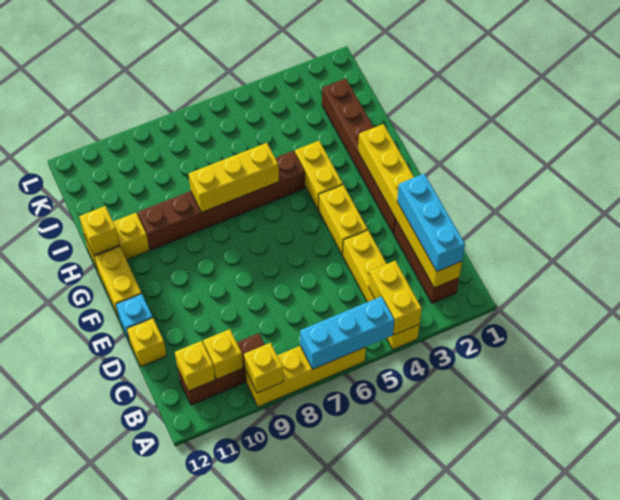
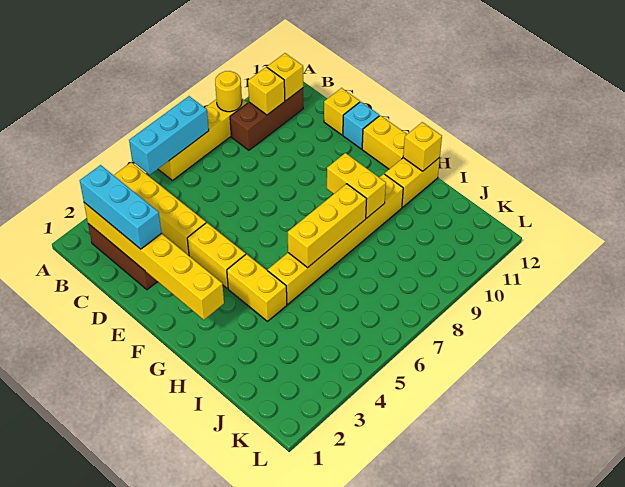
yellow 1x2 brick [369,261,422,335] -> yellow 1x2 brick moved to [327,153,386,218]
yellow 1x1 brick [244,343,283,393] -> yellow 1x1 round brick [215,71,242,112]
brown 1x6 brick [322,79,395,234] -> none
brown 1x6 brick [138,151,305,250] -> yellow 1x6 brick [268,174,403,304]

